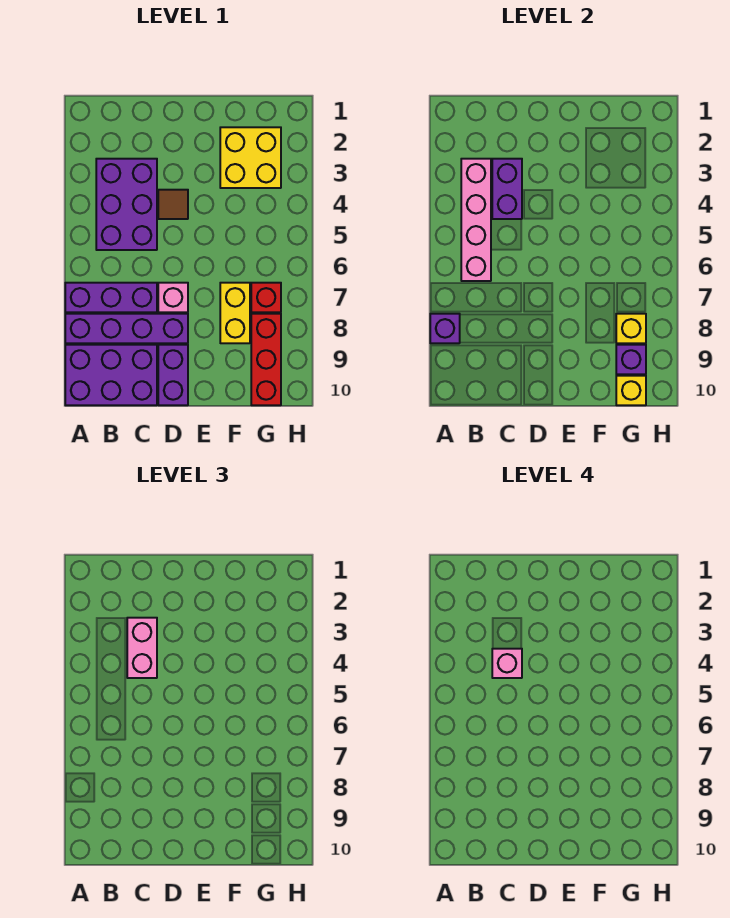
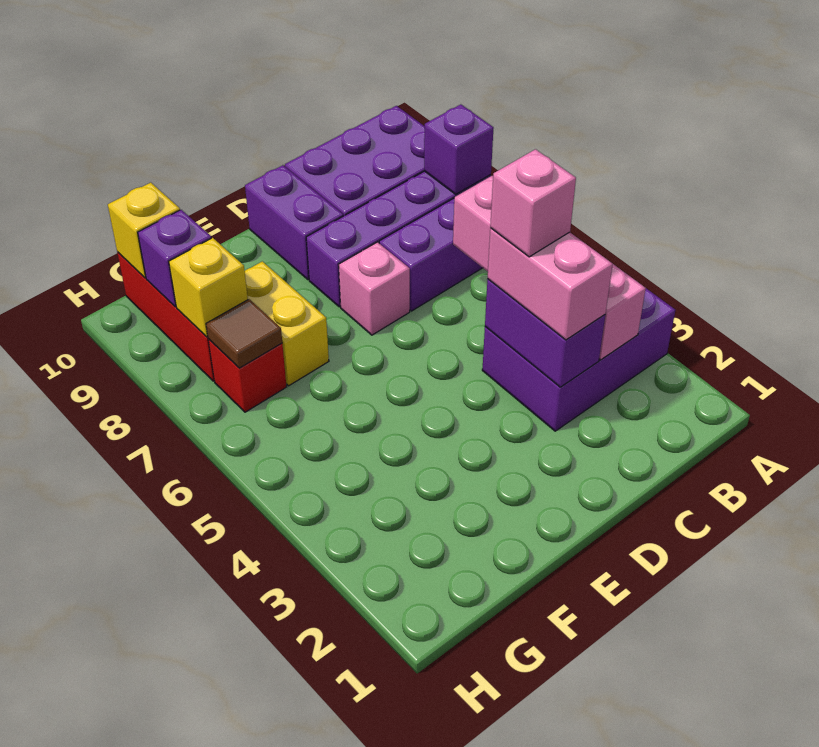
purple 2x3 brick [96,159,157,250] -> purple 2x3 brick turned to [482,288,675,431]
brown 1x1 tile [158,190,188,219] -> brown 1x1 tile moved to [206,299,282,368]
yellow 2x2 brick [220,127,281,188] -> none

